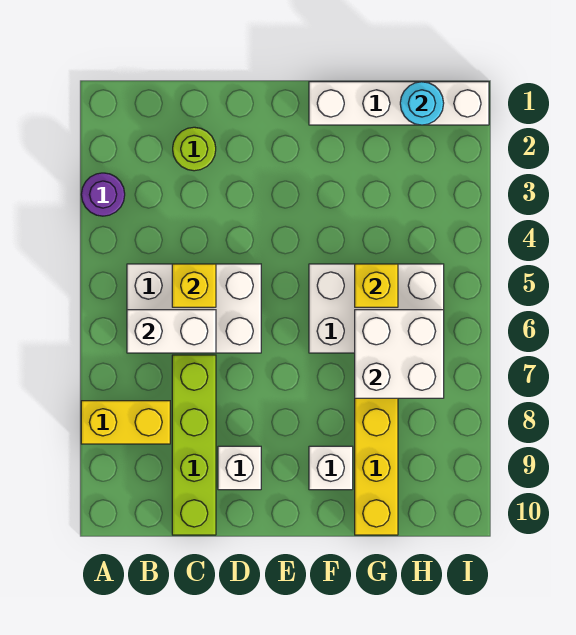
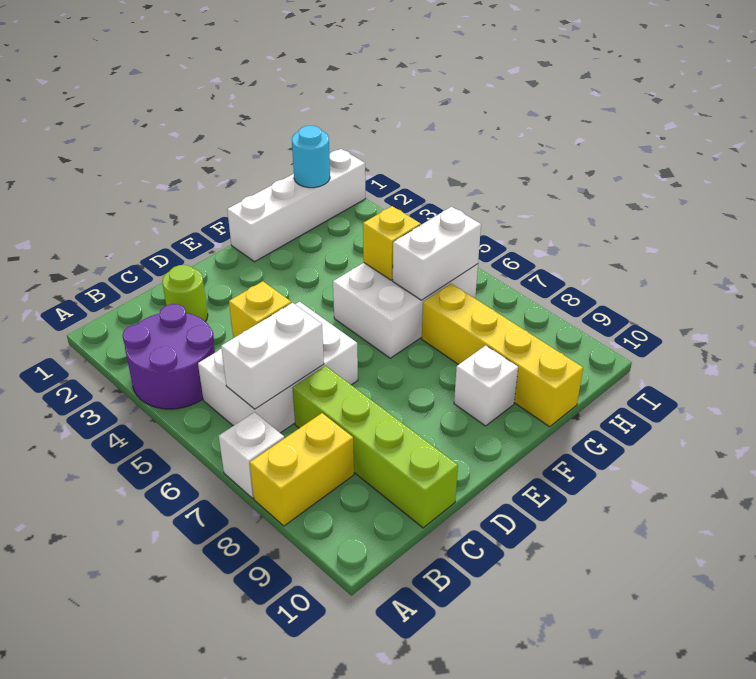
purple 1x1 round brick [81,173,125,216] -> purple 2x2 round brick [122,304,215,409]
white 1x1 brick [218,446,261,490] -> white 1x1 brick moved to [219,412,284,498]
white 2x2 brick [355,310,444,398] -> white 1x2 brick [393,207,481,300]

